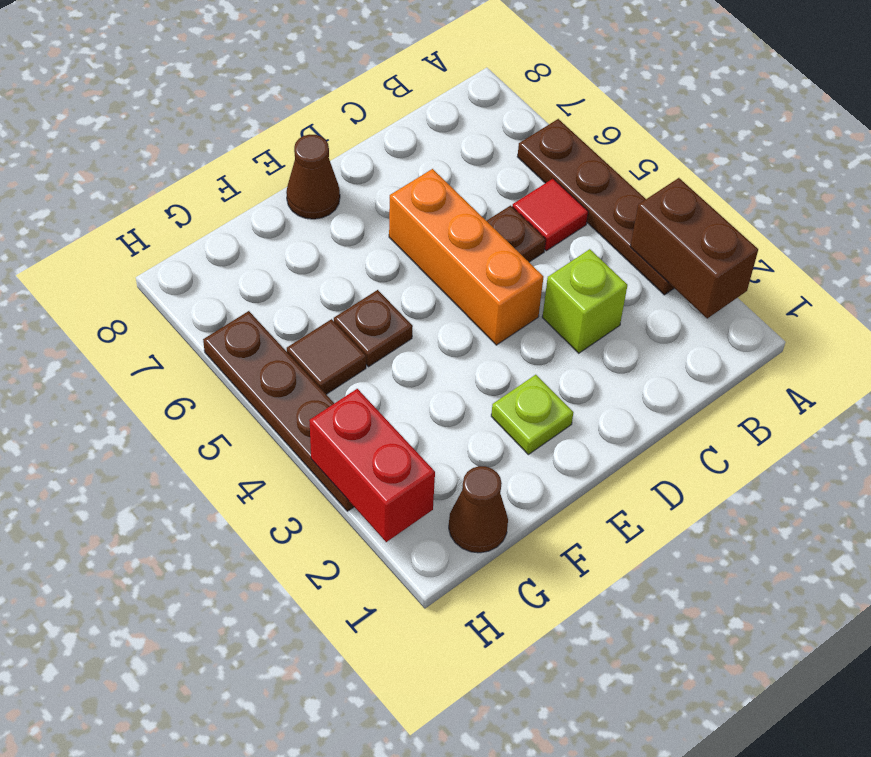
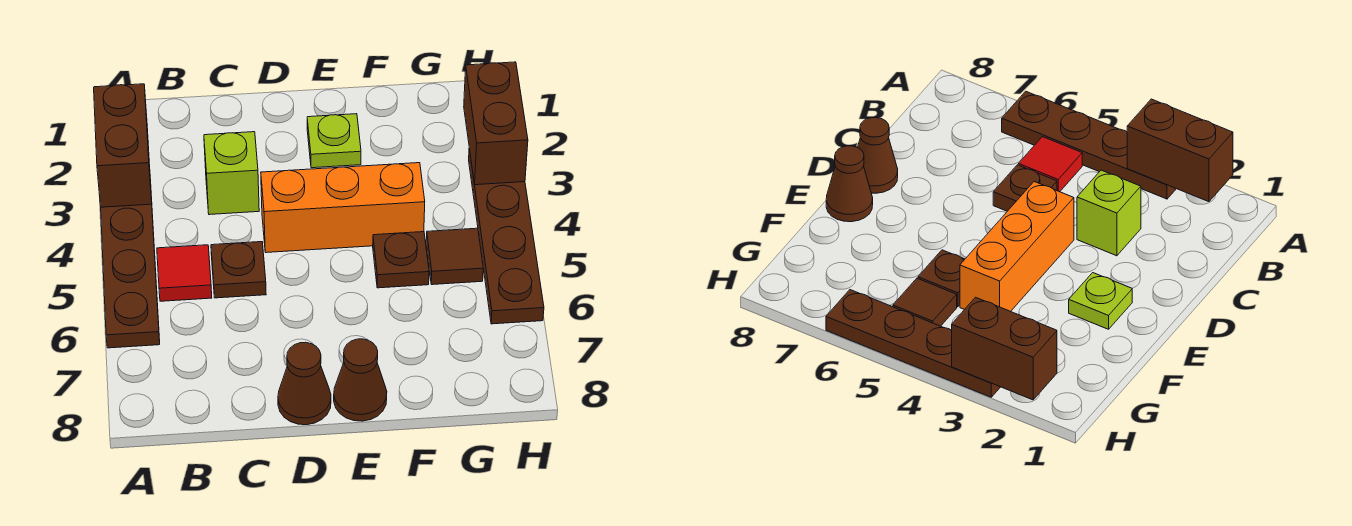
orange 1x3 brick [389,169,543,345] -> orange 1x3 brick turned to [261,163,425,253]
brown 1x1 cone [449,466,508,553] -> brown 1x1 cone moved to [278,342,331,425]
red 1x2 brick [309,389,435,542] -> brown 1x2 brick [464,62,528,185]

